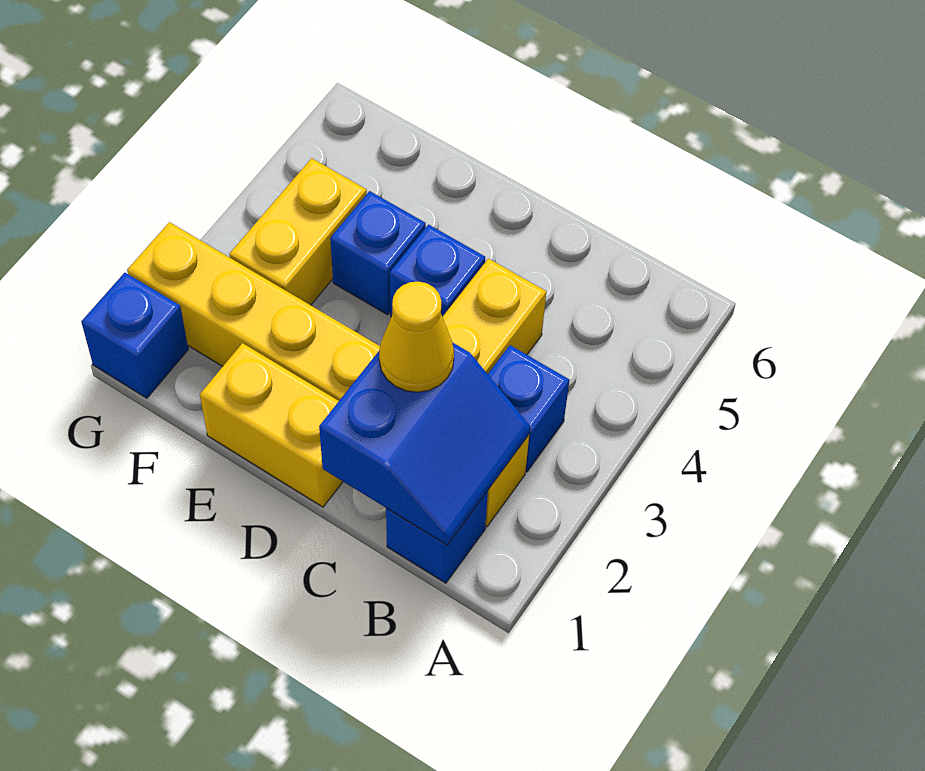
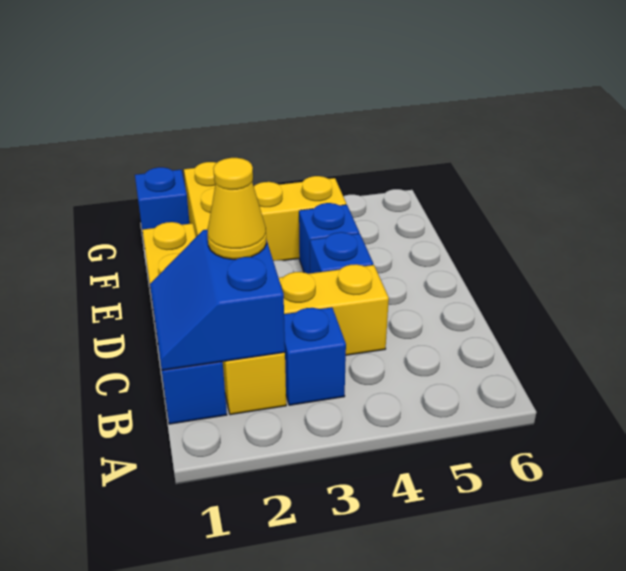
blue 2x2 slope [319,342,530,545] -> blue 2x2 slope turned to [150,229,285,370]

